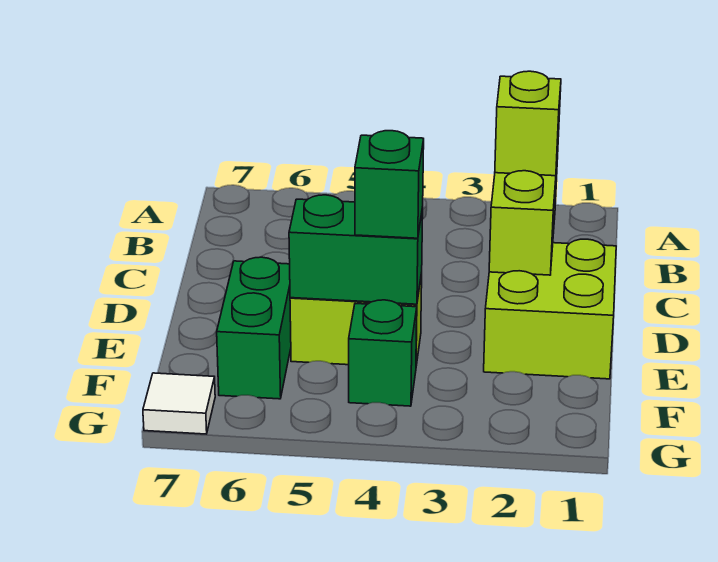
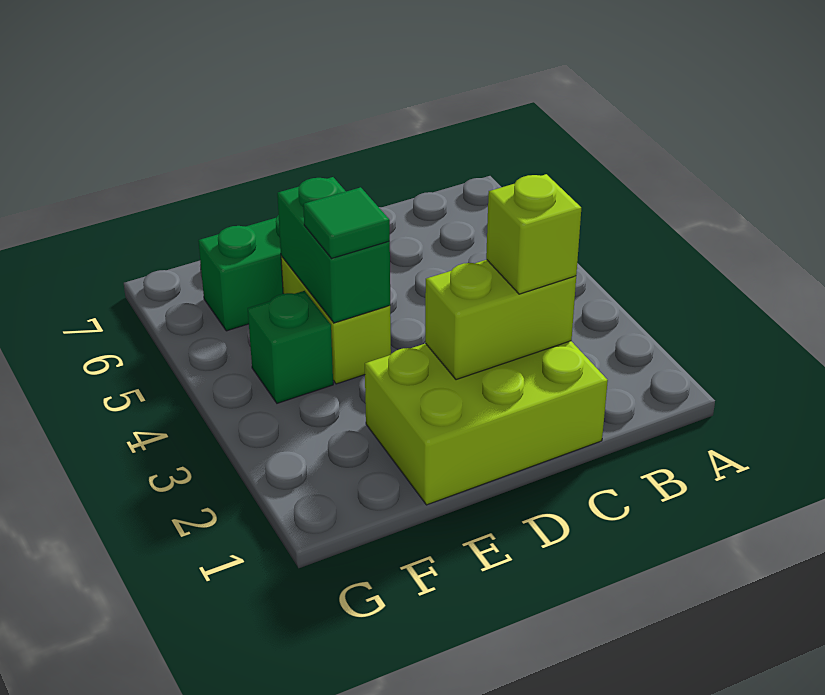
lime 2x2 brick [484,239,616,379] -> lime 2x3 brick [365,341,608,505]
green 1x1 brick [355,131,424,238] -> green 1x1 tile [303,187,390,259]
white 1x1 tile [143,373,215,434] -> none

